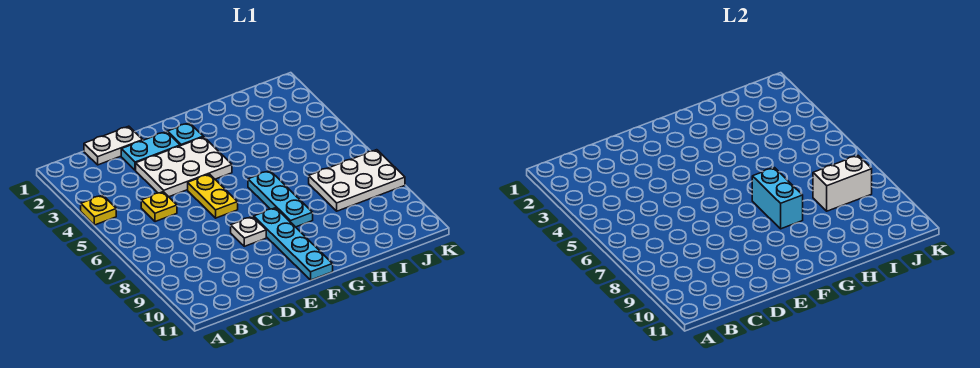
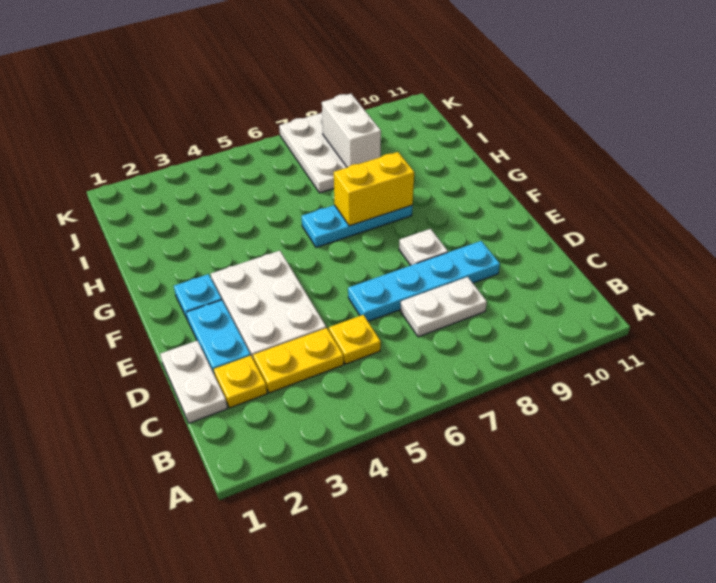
yellow 1x1 plate [81,195,116,225] -> yellow 1x1 plate moved to [214,356,267,408]
none -> white 1x2 plate [400,277,487,337]
yellow 1x2 plate [188,174,238,218] -> yellow 1x2 plate moved to [253,328,344,393]
cyan 1x4 plate [254,208,333,280] -> cyan 1x4 plate moved to [348,241,500,321]
cyan 1x2 brick [752,168,803,229] -> yellow 1x2 brick [334,152,414,226]

